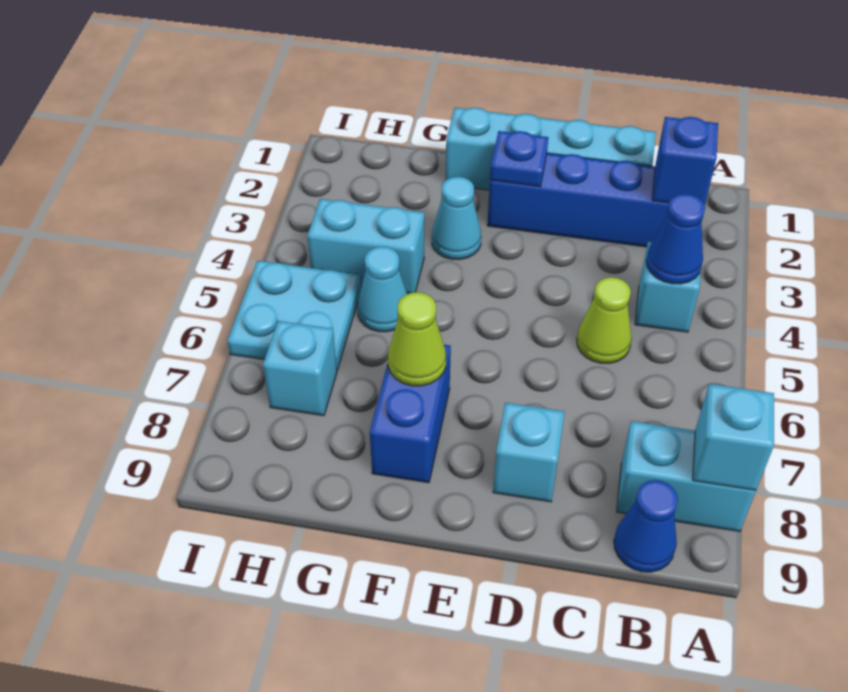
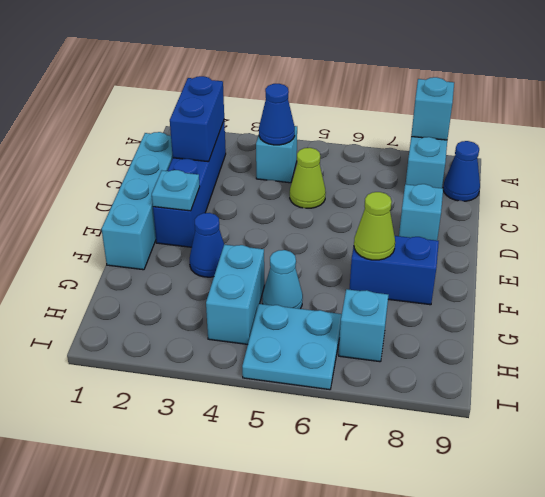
blue 1x1 brick [652,117,718,204] -> blue 1x2 brick [170,76,224,162]
blue 1x1 plate [490,131,549,187] -> cyan 1x1 plate [152,170,200,211]
cyan 1x1 cone [432,177,481,260] -> blue 1x1 cone [190,213,224,277]

